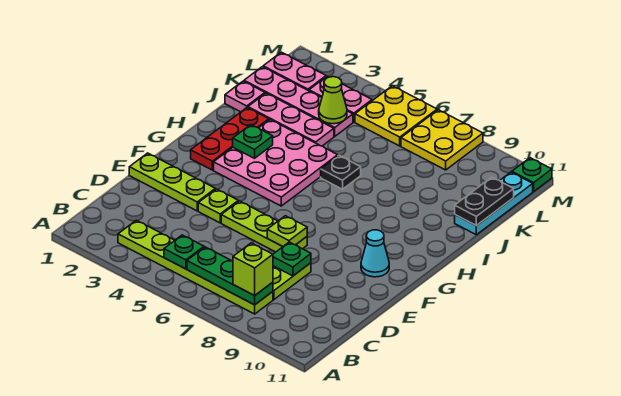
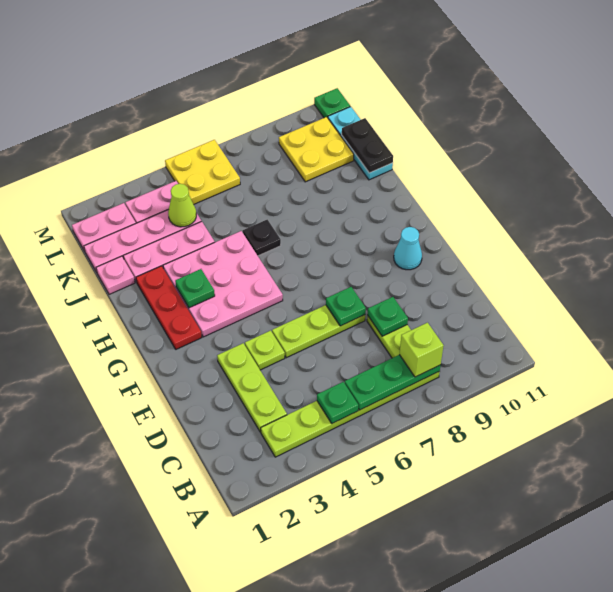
lime 1x3 plate [129,153,215,211] -> lime 1x3 plate turned to [217,343,287,432]
lime 1x1 plate [267,216,307,246] -> green 1x1 plate [326,287,366,326]
yellow 2x2 plate [401,110,483,170] -> yellow 2x2 plate moved to [279,117,354,182]

